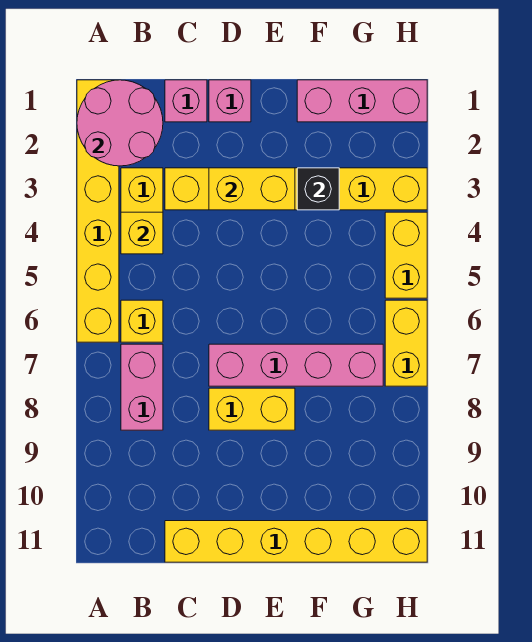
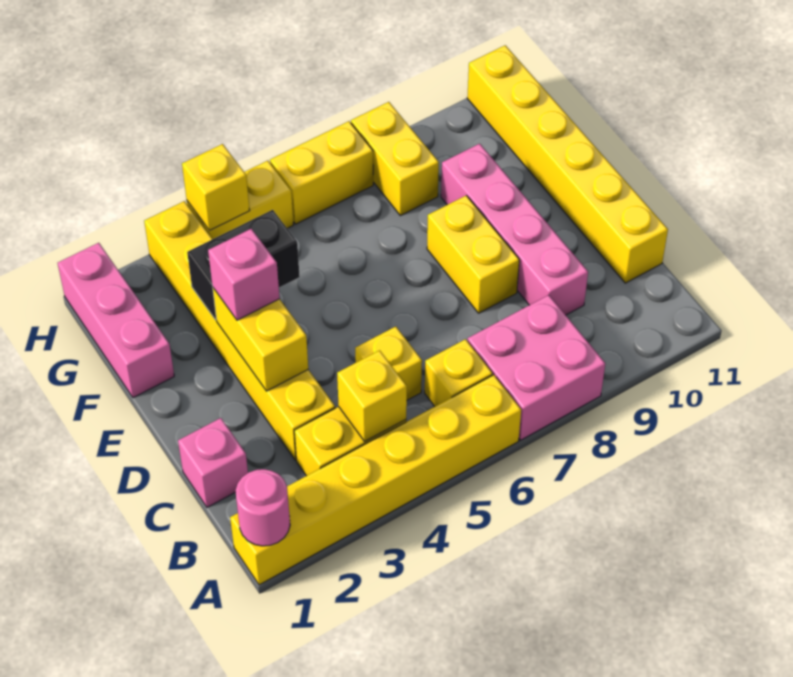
pink 2x2 round brick [77,80,163,166] -> pink 1x1 round brick [236,469,290,546]
pink 1x2 brick [121,344,163,430] -> pink 2x2 brick [468,295,605,440]
none -> yellow 1x1 brick [355,327,422,400]
pink 1x1 brick [209,80,251,122] -> pink 1x1 brick moved to [208,229,280,320]
pink 1x4 brick [209,344,383,386] -> pink 1x4 brick moved to [441,144,588,315]
black 1x1 brick [297,168,339,210] -> black 1x2 brick [187,210,300,320]
none -> yellow 1x2 brick [351,102,439,216]
none -> yellow 1x1 brick [182,144,250,231]

